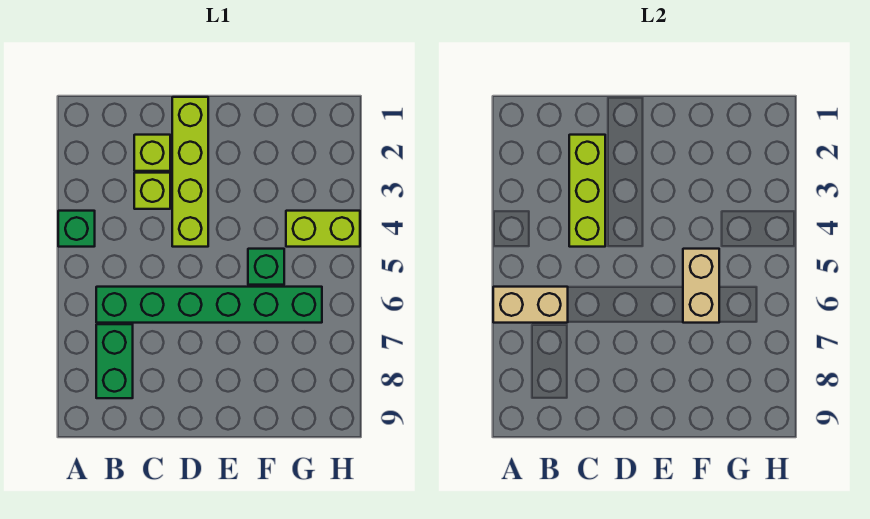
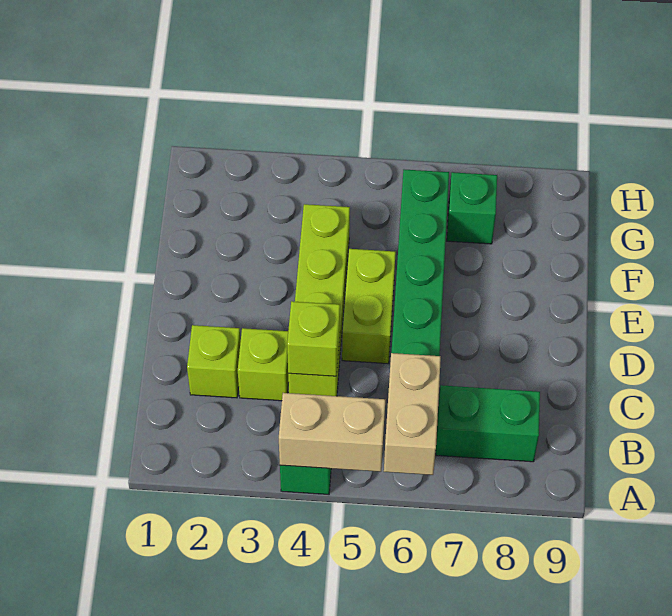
lime 1x3 brick [569,135,605,247] -> lime 1x1 brick [287,301,340,376]
lime 1x4 brick [172,97,208,247] -> lime 1x4 brick turned to [288,204,350,396]
green 1x1 brick [248,249,284,285] -> green 1x1 brick moved to [447,172,497,244]
tan 1x2 brick [683,249,719,323] -> tan 1x2 brick moved to [279,393,385,472]
lime 1x2 brick [286,211,360,247] -> lime 1x2 brick moved to [342,249,396,364]

